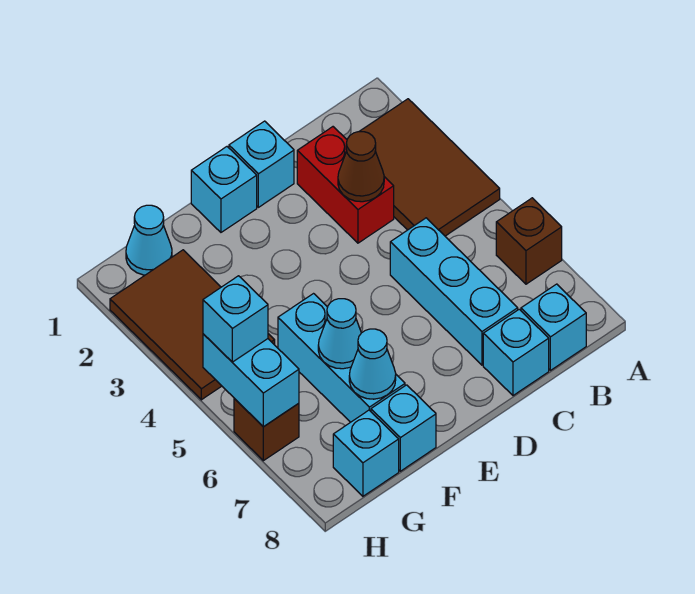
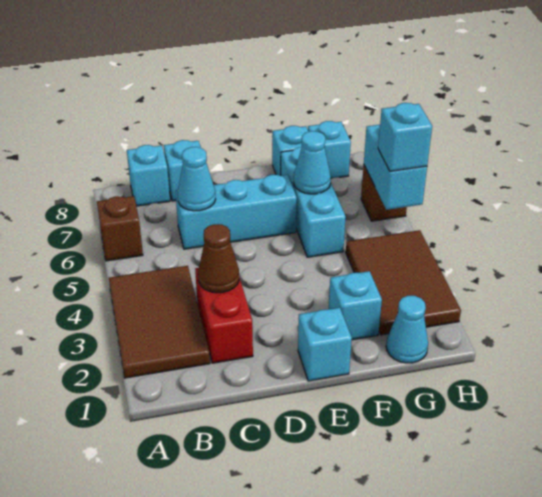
cyan 1x3 brick [390,218,518,365] -> cyan 1x3 brick turned to [175,175,297,249]
cyan 1x1 brick [229,121,294,207] -> cyan 1x1 brick moved to [329,271,382,340]
cyan 1x1 cone [349,329,396,399] -> cyan 1x1 cone moved to [178,147,216,211]

